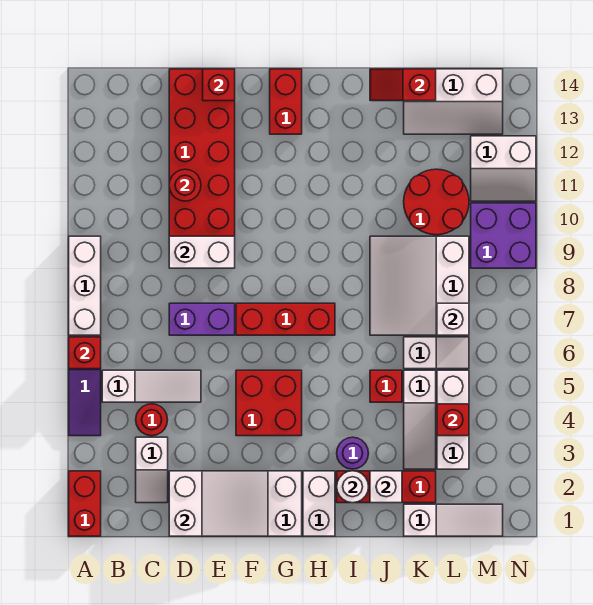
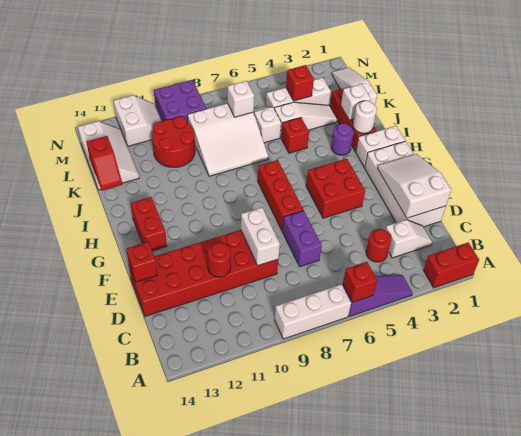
white 1x3 slope [102,370,201,402] -> none
red 1x2 brick [270,69,302,134] -> red 1x2 brick turned to [131,197,167,251]

